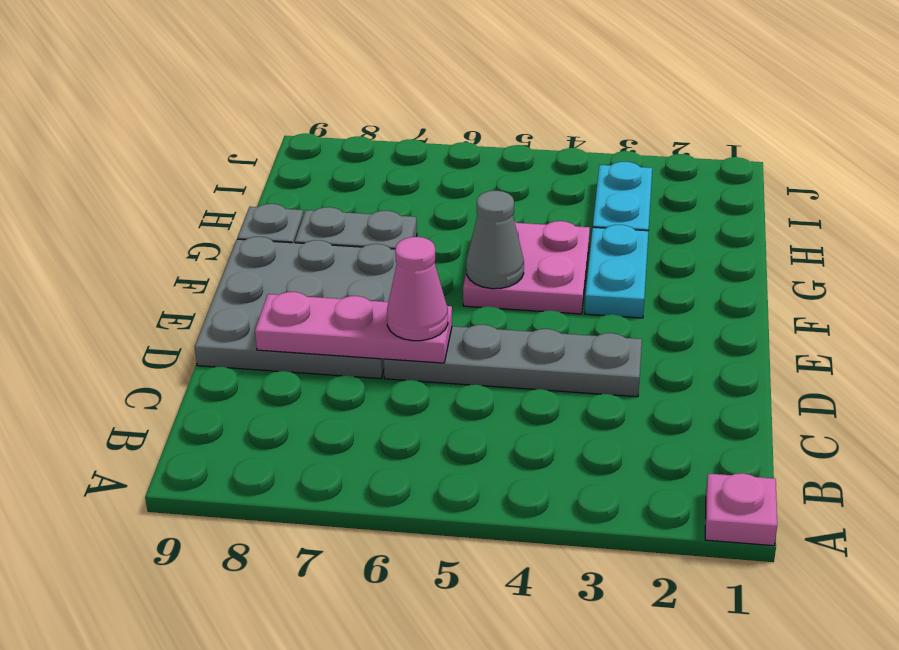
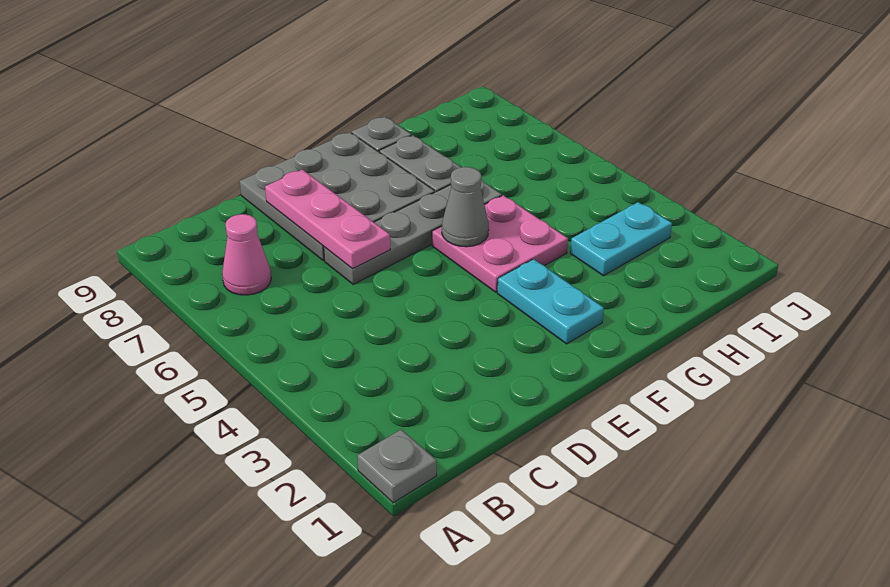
pink 1x1 plate [705,473,777,546] -> grey 1x1 plate [357,430,437,503]
grey 1x4 plate [384,325,642,397] -> grey 1x4 plate turned to [324,180,502,284]
pink 1x1 cone [387,237,448,341] -> pink 1x1 cone moved to [222,214,271,295]
cyan 1x2 plate [585,225,648,318] -> cyan 1x2 plate turned to [497,259,604,344]

